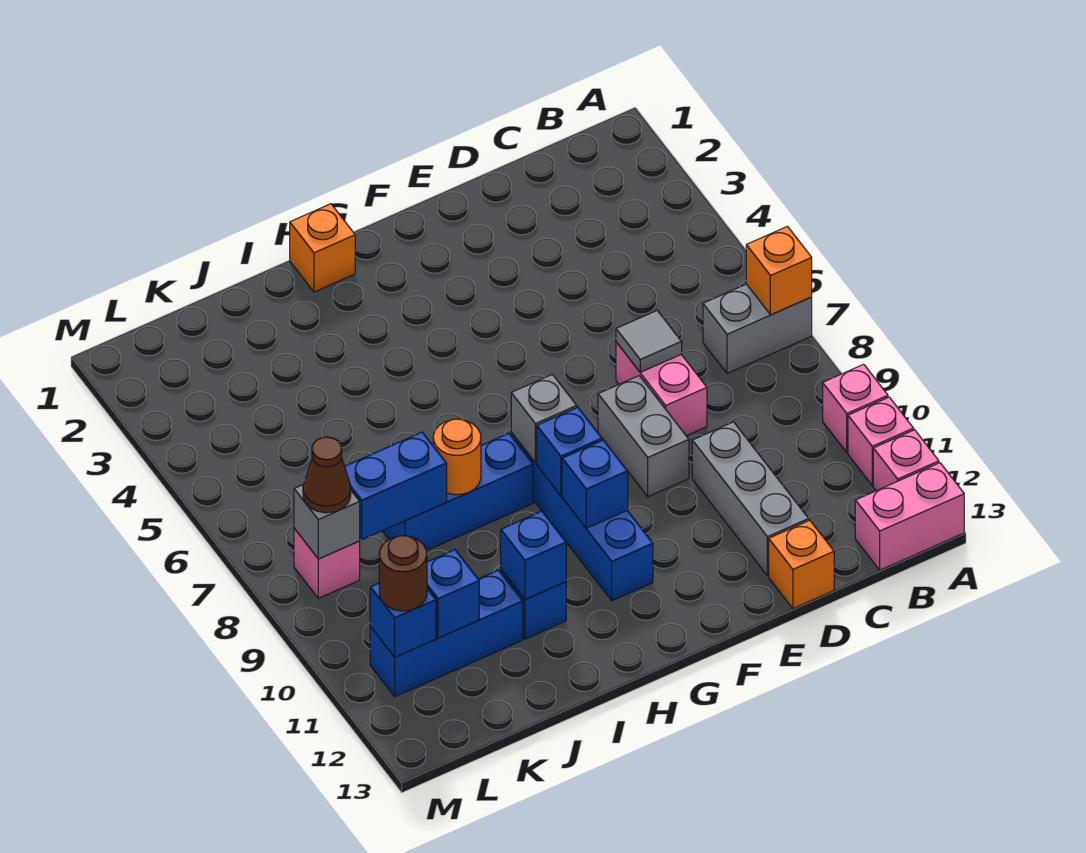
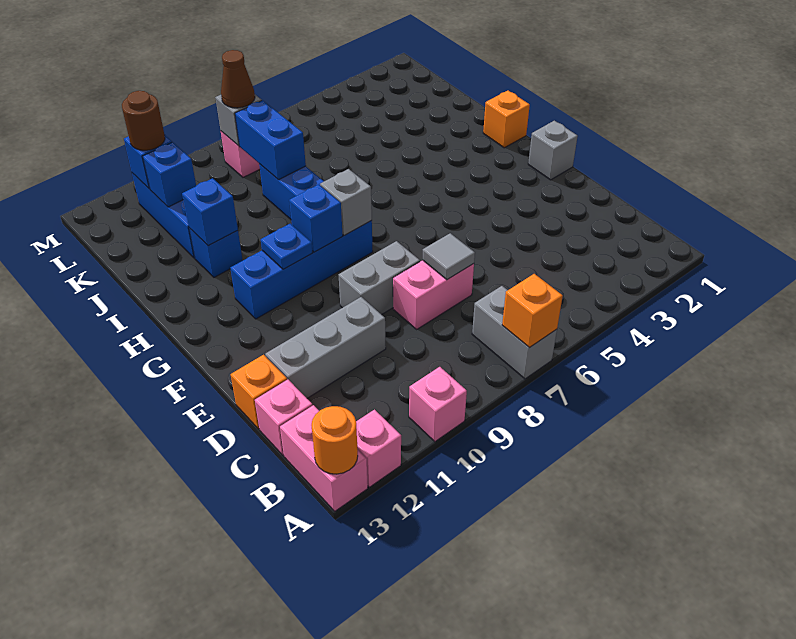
pink 1x1 brick [848,397,914,485] -> pink 1x1 brick moved to [255,380,312,455]
none -> grey 1x1 brick [528,121,578,180]
blue 1x1 brick [562,440,628,528] -> blue 1x1 plate [261,224,313,269]
orange 1x1 round brick [433,419,481,495] -> orange 1x1 round brick moved to [311,406,358,474]

